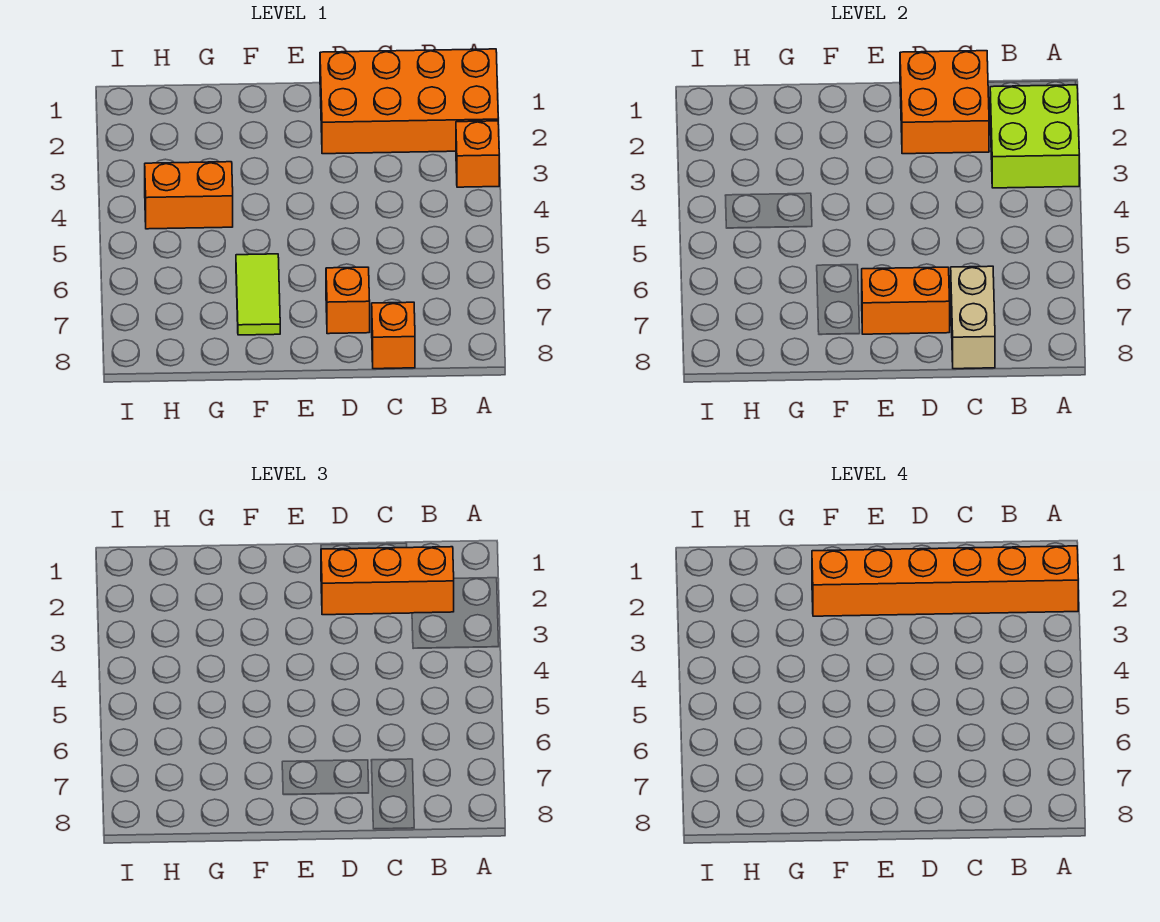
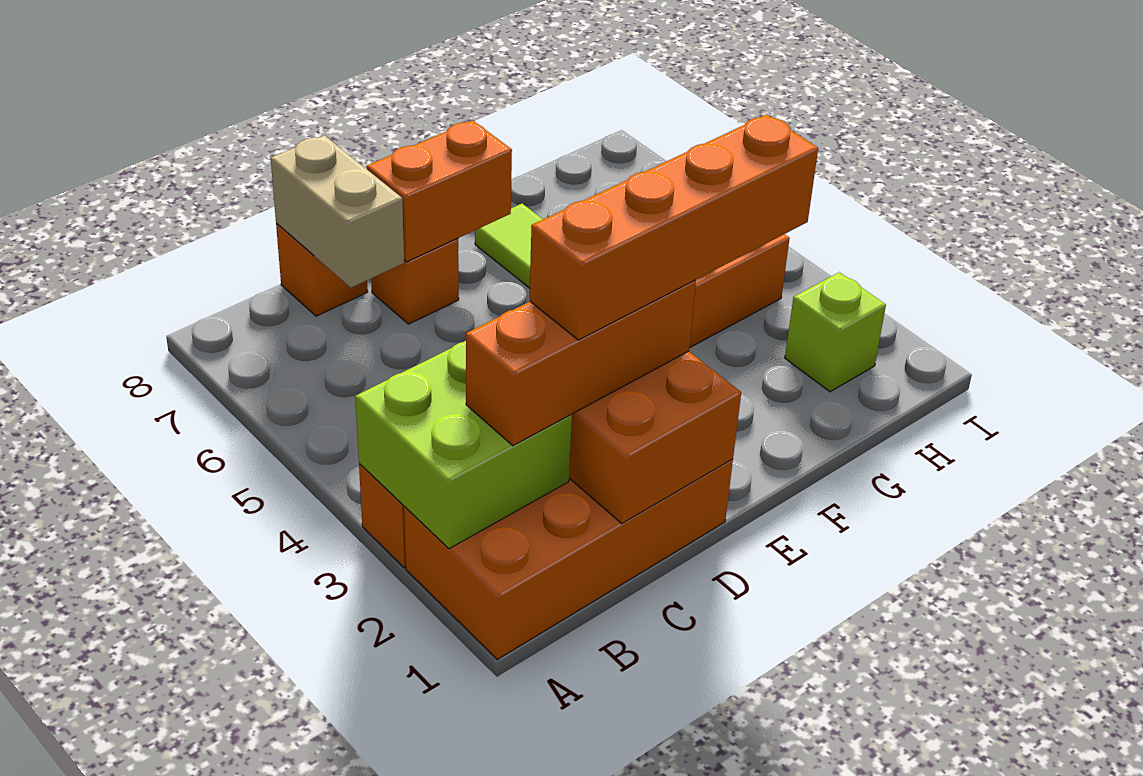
orange 1x6 brick [812,546,1078,616] -> orange 1x4 brick [530,114,818,340]
none -> lime 1x1 brick [785,272,886,392]

